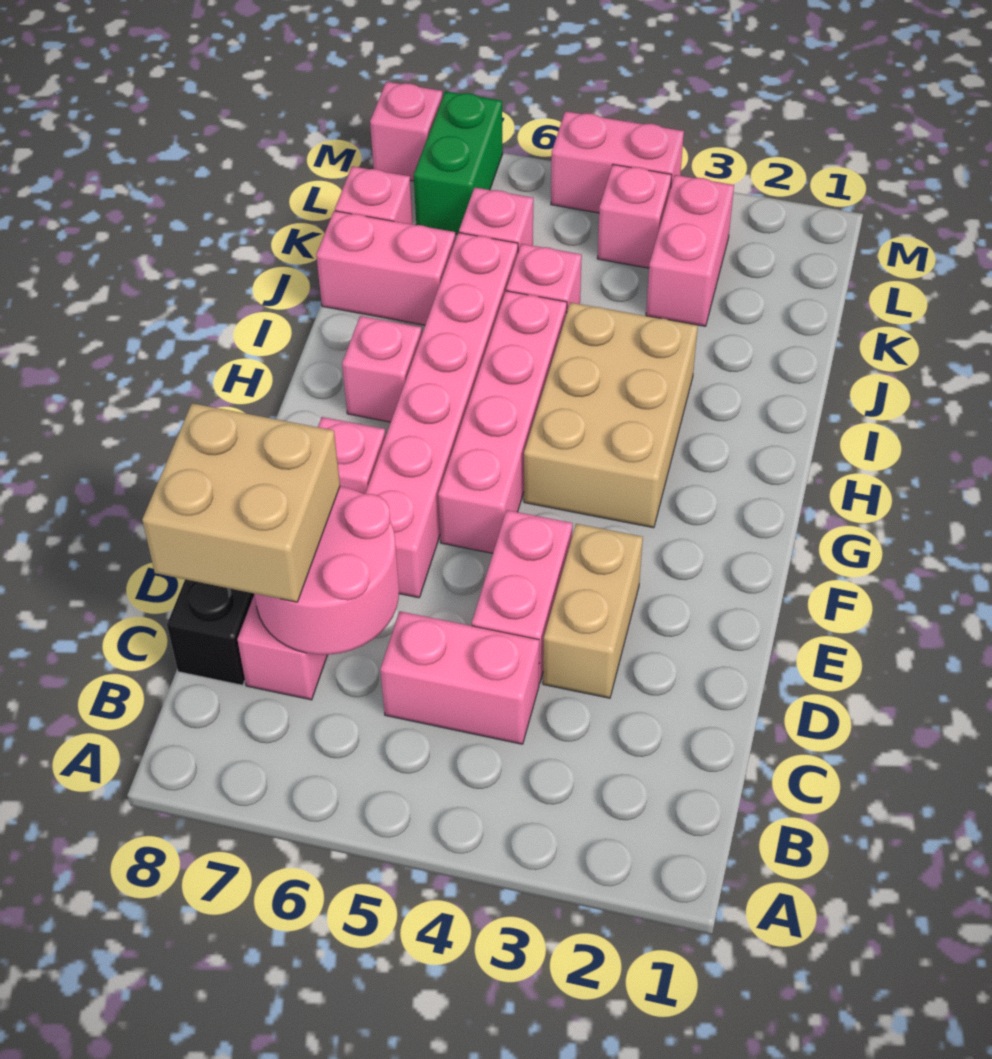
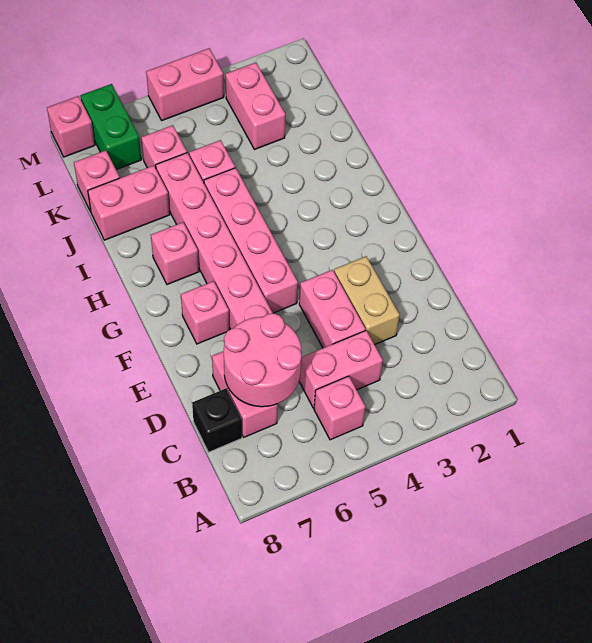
tan 2x2 brick [142,403,340,602] -> none
tan 2x3 brick [524,302,698,528] -> none
pink 1x1 brick [597,164,672,268] -> pink 1x1 brick moved to [314,376,365,440]

